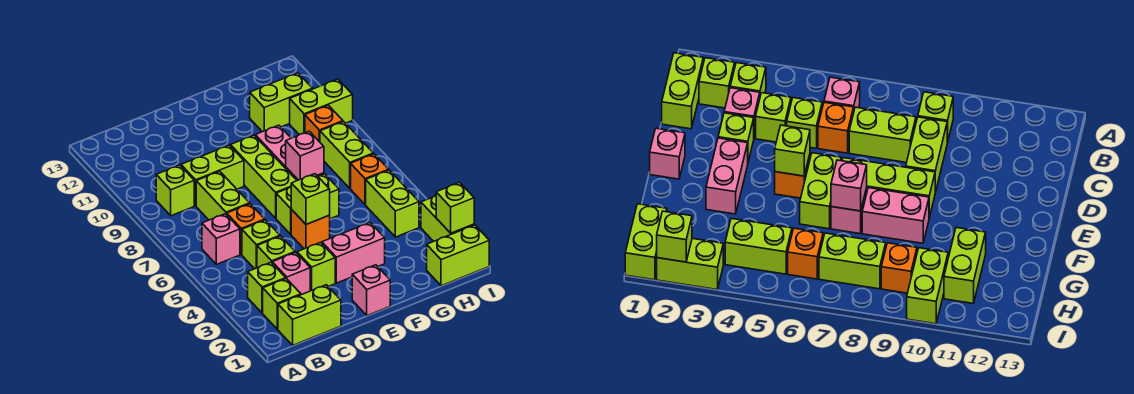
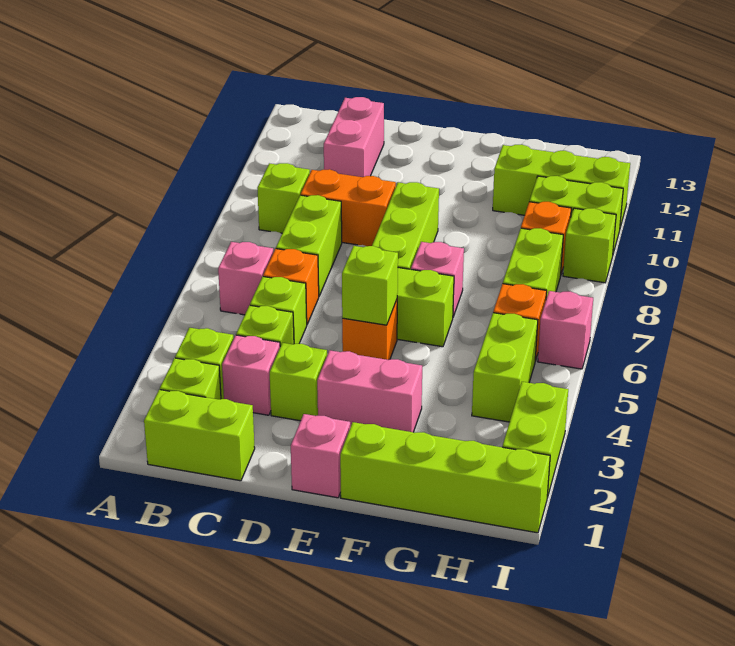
lime 1x2 brick [181,145,244,206] -> orange 1x2 brick [301,169,396,246]
pink 1x1 brick [286,131,324,180] -> pink 1x1 brick moved to [538,291,593,369]
pink 1x2 brick [255,125,291,168] -> pink 1x2 brick moved to [324,97,384,177]
lime 1x2 brick [250,73,313,132] -> lime 1x3 brick [493,145,630,227]
lime 1x2 brick [427,225,489,286] -> lime 1x4 brick [340,422,550,533]
lime 1x1 brick [436,182,474,233] -> lime 1x1 brick moved to [563,208,616,283]

